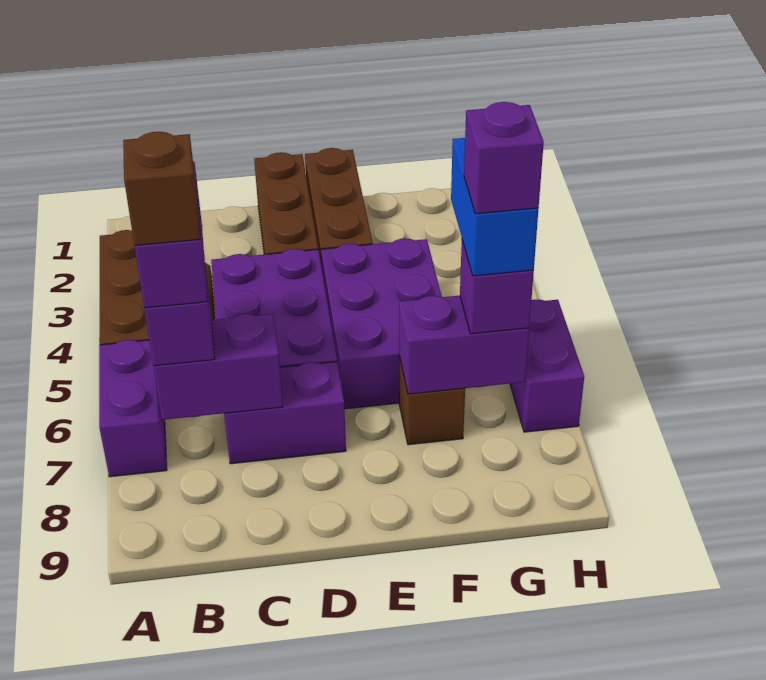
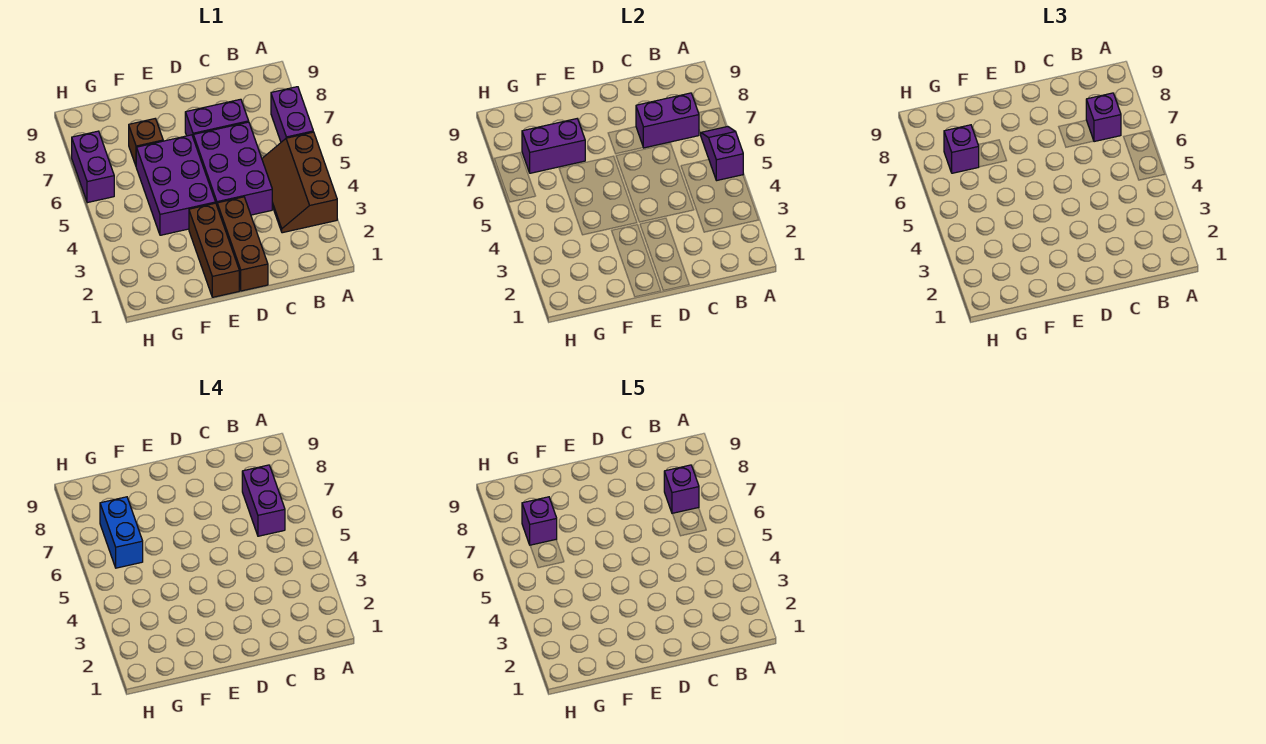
none -> purple 1x2 slope [701,126,743,181]
brown 1x1 brick [123,132,200,246] -> purple 1x1 brick [664,465,699,514]

